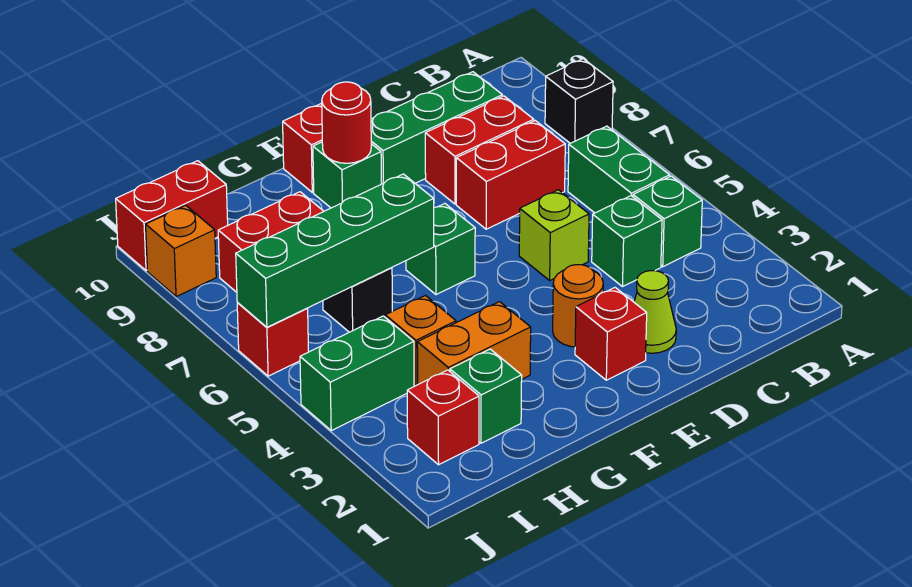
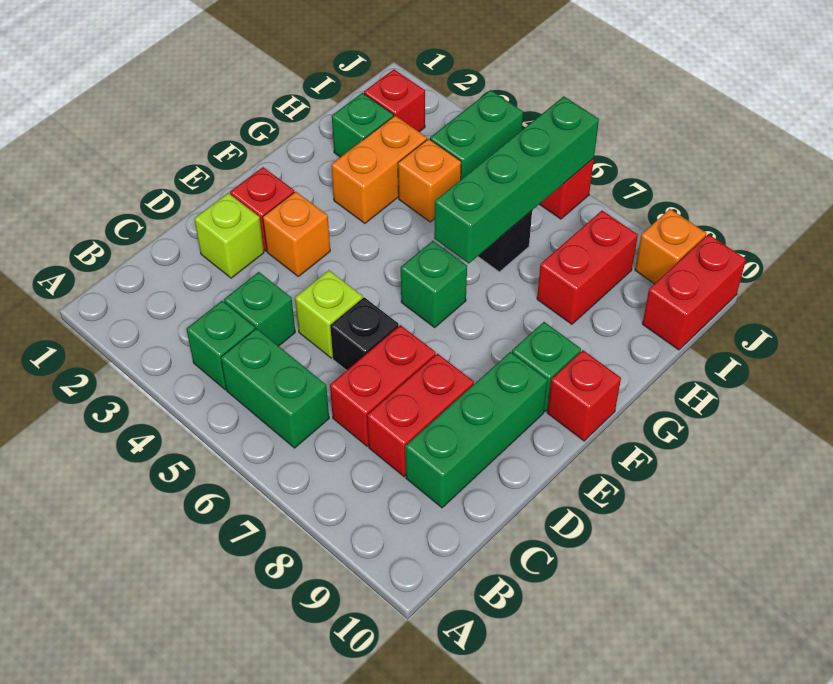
black 1x1 brick [545,59,613,143] -> black 1x1 brick moved to [330,297,399,371]
lime 1x1 cone [634,271,676,353] -> lime 1x1 brick [194,193,264,278]
orange 1x1 round brick [553,265,603,347] -> orange 1x1 brick [263,192,330,276]
red 1x1 round brick [322,82,371,163] -> none

